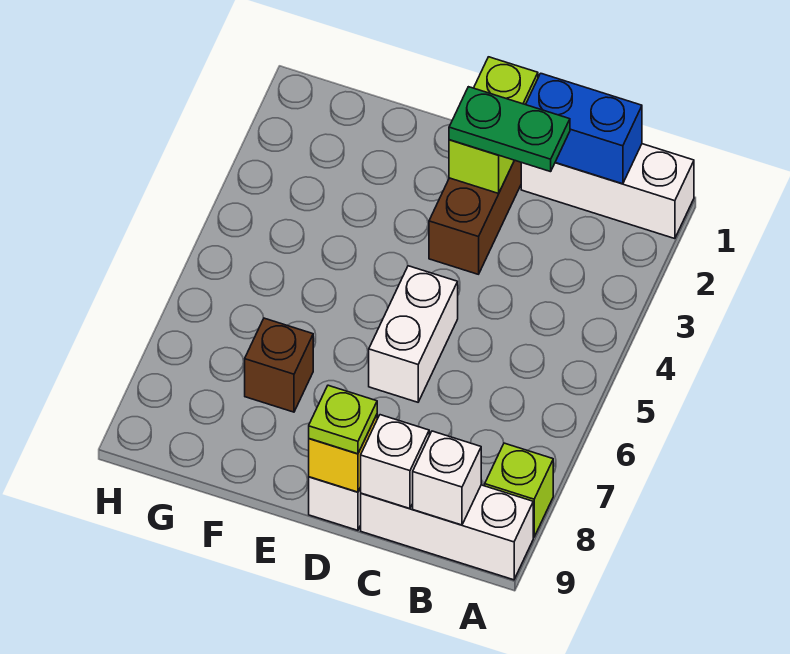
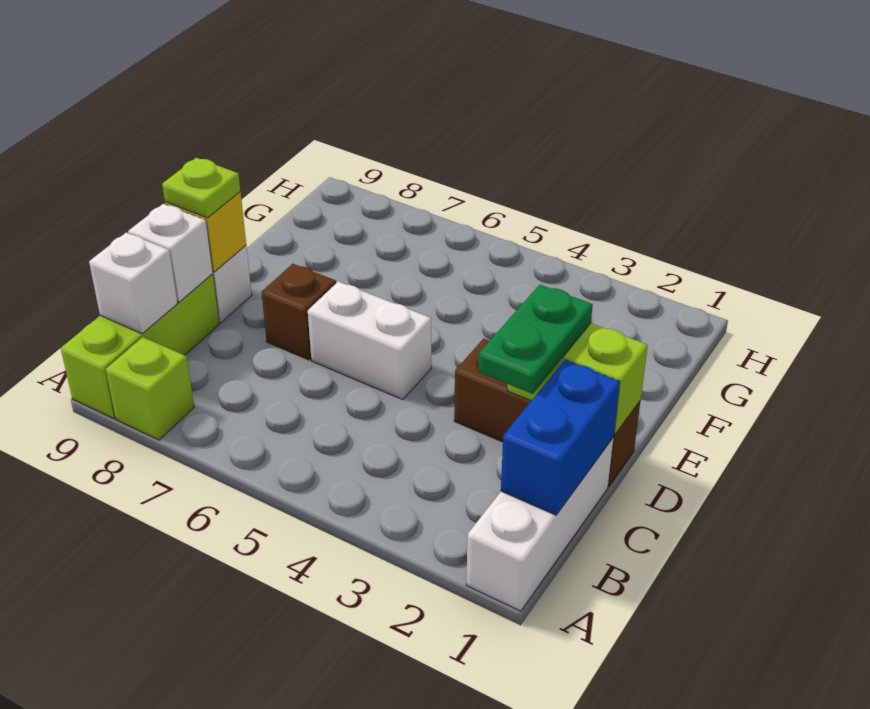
white 1x3 brick [361,485,533,580] -> lime 1x3 brick [61,274,219,419]
brown 1x1 brick [245,318,313,412] -> brown 1x1 brick moved to [262,264,336,360]

